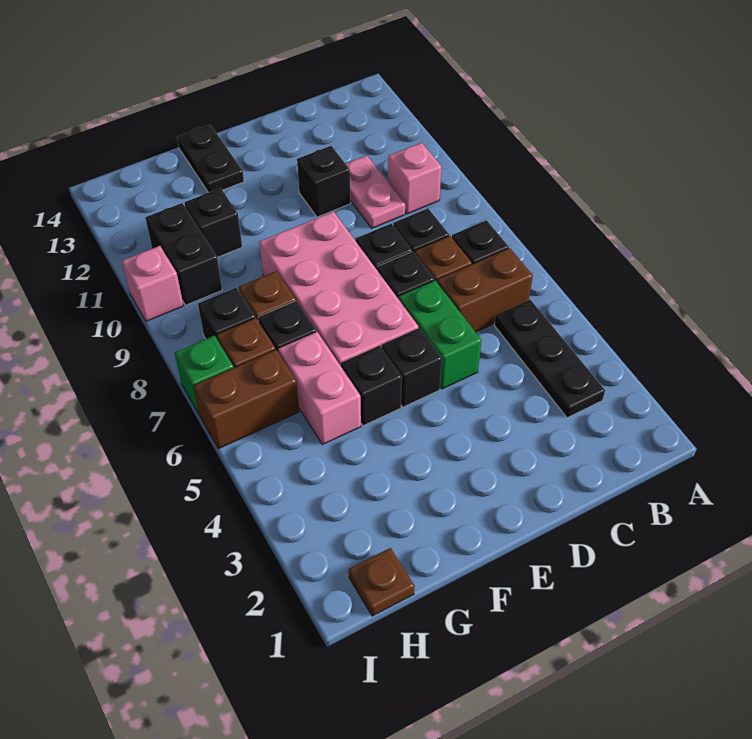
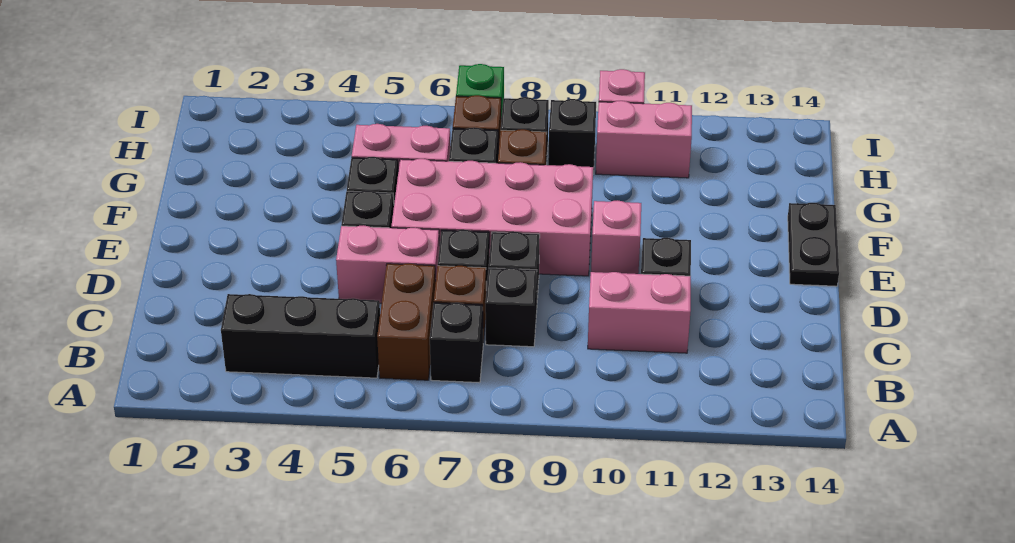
black 1x3 plate [494,300,605,418] -> black 1x3 brick [221,294,380,378]
pink 1x1 brick [388,143,442,214] -> pink 1x1 brick moved to [591,200,641,274]
pink 1x2 plate [346,156,405,228] -> pink 1x2 brick [588,272,691,353]
green 1x2 brick [399,281,482,389] -> pink 1x2 brick [336,225,439,303]
black 1x2 plate [177,125,244,193] -> black 1x2 plate turned to [788,203,839,286]
black 1x1 brick [184,188,242,257] -> black 1x1 brick moved to [548,99,596,174]
brown 1x1 plate [349,548,415,616] -> none
brown 1x2 brick [194,350,299,449] -> none
black 1x2 brick [145,203,222,305] -> pink 1x2 brick [596,101,692,178]

